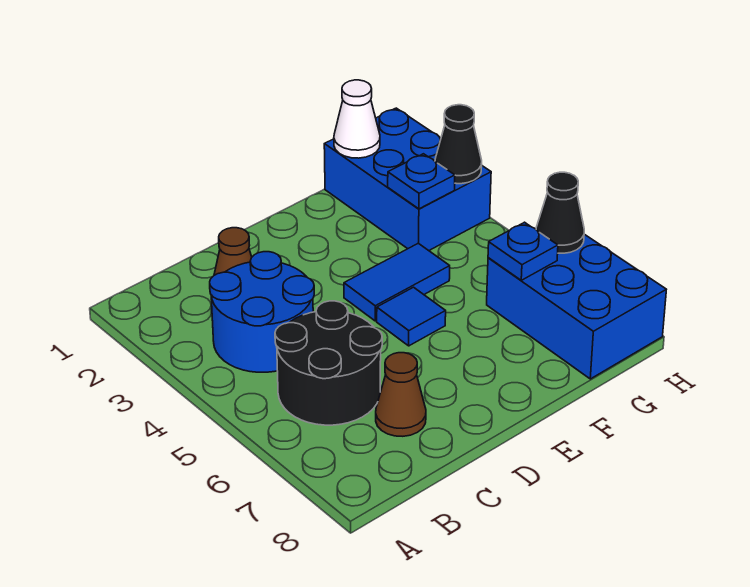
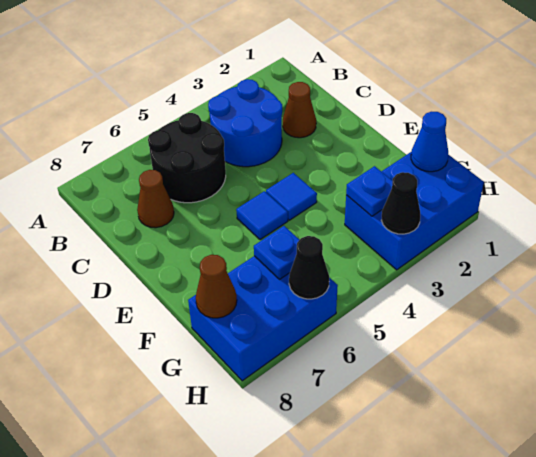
blue 1x2 tile [344,243,450,321] -> blue 1x1 tile [266,173,317,220]
white 1x1 cone [334,80,380,158] -> blue 1x1 cone [411,112,448,172]
none -> brown 1x1 cone [196,255,237,318]

